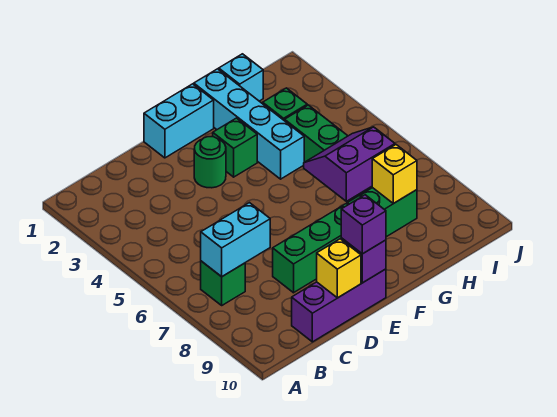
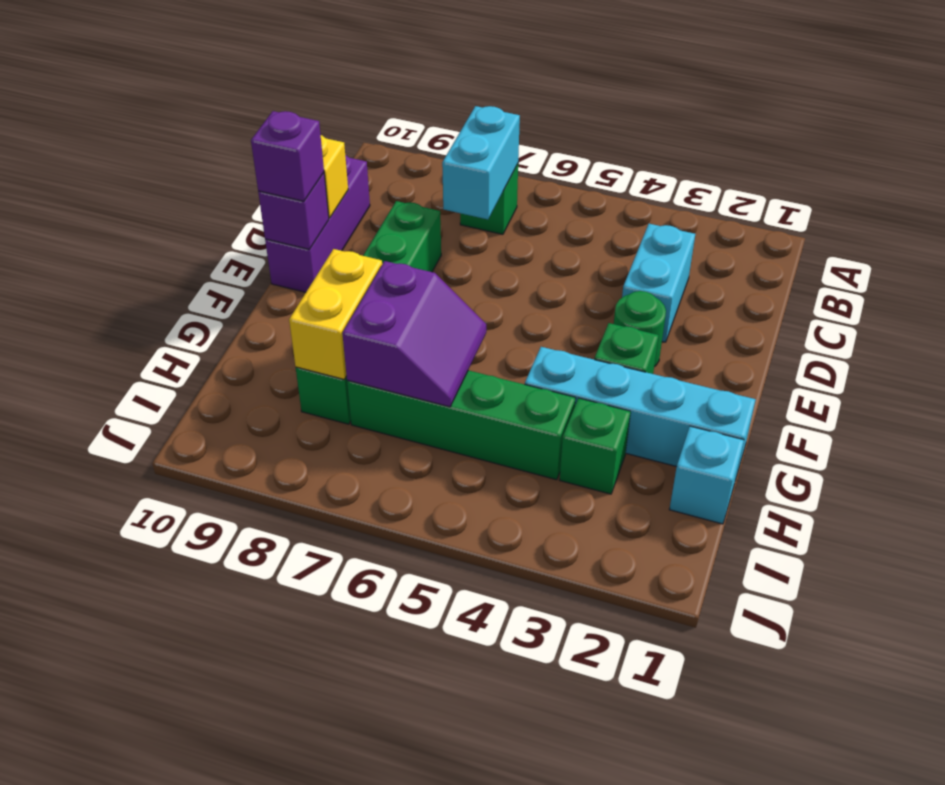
cyan 1x2 brick [144,84,214,158] -> cyan 1x2 brick moved to [622,224,695,342]
yellow 1x1 brick [372,145,417,204] -> yellow 1x2 brick [289,249,382,379]

